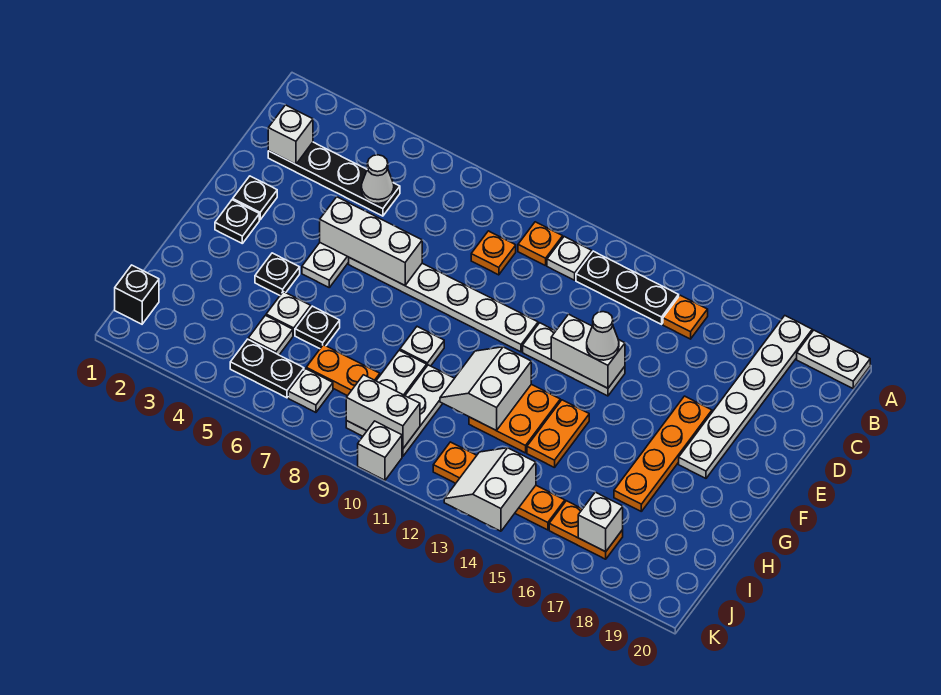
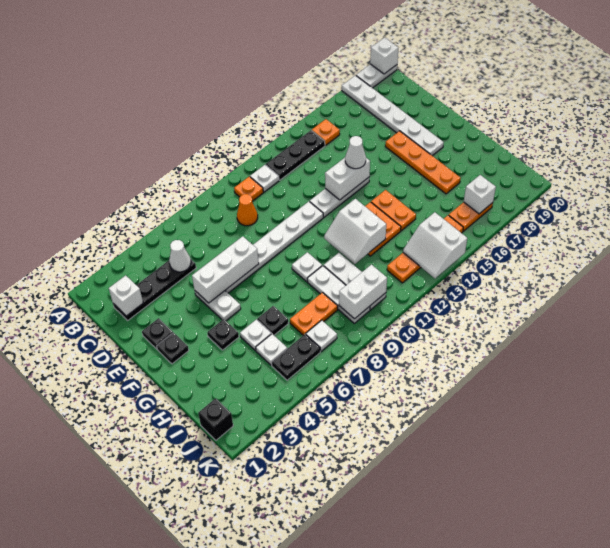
orange 1x1 plate [471,231,516,275] -> orange 1x1 cone [237,194,258,226]
white 1x1 brick [358,421,402,480] -> white 1x1 brick moved to [370,37,398,74]

